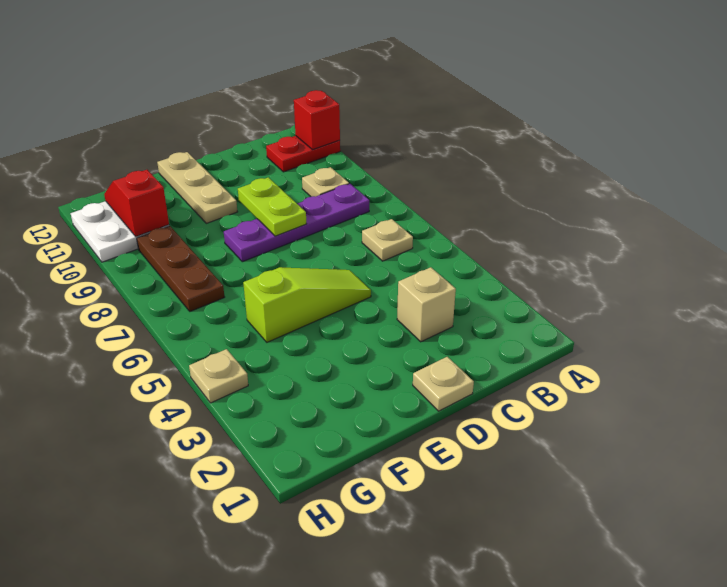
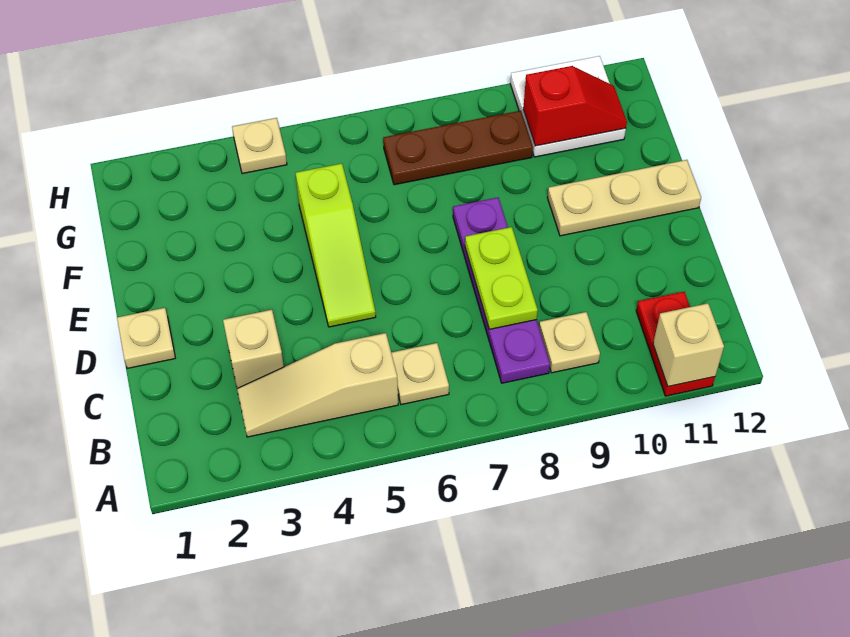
red 1x1 brick [294,90,340,150] -> tan 1x1 brick [653,303,724,386]
none -> tan 1x3 slope [237,333,398,437]
lime 1x2 plate [238,177,306,236] -> lime 1x2 plate turned to [465,227,538,329]

